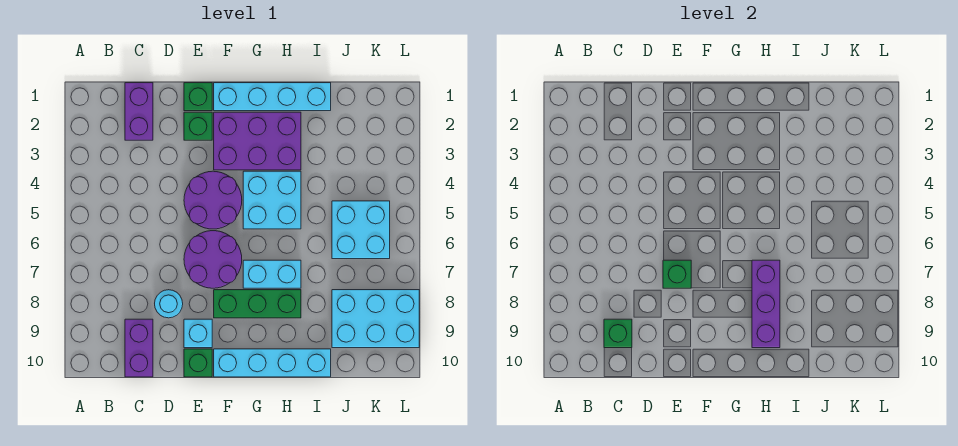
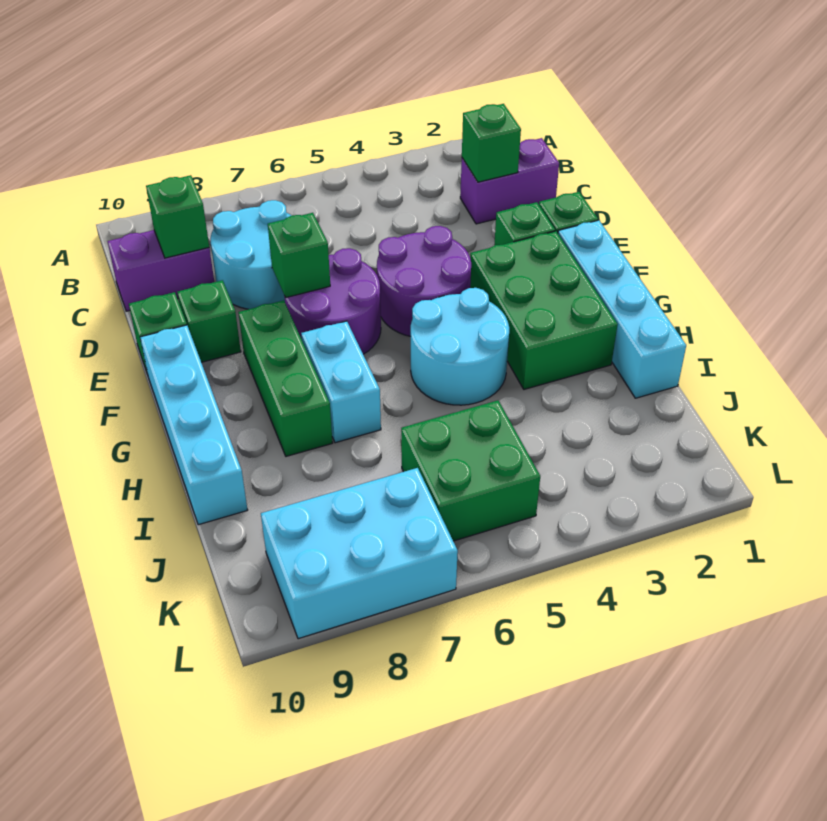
none -> green 1x1 brick [462,104,521,182]
cyan 1x1 round brick [155,290,183,318] -> cyan 2x2 round brick [210,200,291,309]
cyan 1x1 brick [184,319,212,348] -> green 1x1 brick [177,280,241,362]
purple 2x3 brick [214,112,301,170] -> green 2x3 brick [470,231,618,389]
cyan 2x2 brick [243,171,301,229] -> cyan 2x2 round brick [411,288,509,405]
purple 1x3 brick [752,260,780,348] -> none
cyan 2x2 brick [332,201,390,259] -> green 2x2 brick [401,400,540,541]
cyan 2x3 brick [332,290,419,348] -> cyan 2x3 brick turned to [261,468,458,639]

